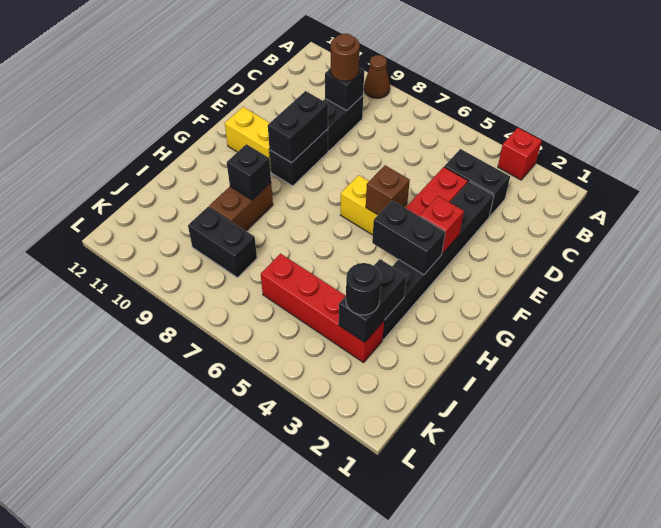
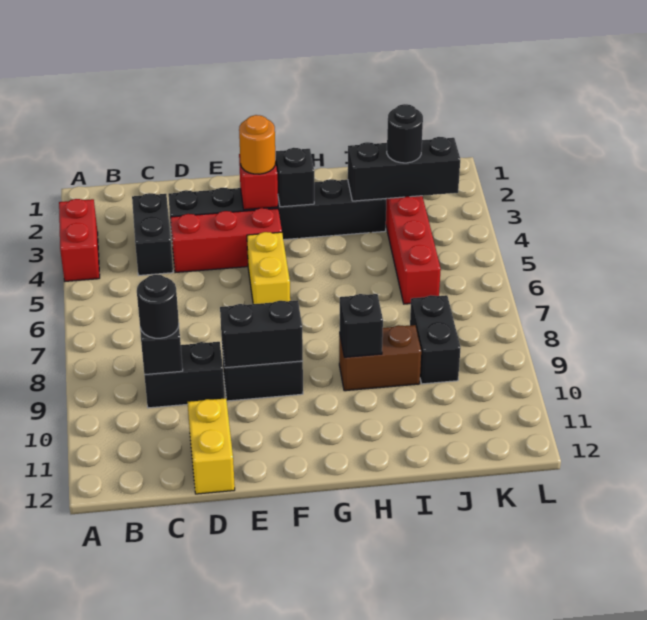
red 1x1 brick [498,128,542,180] -> red 1x2 brick [59,199,100,281]
brown 1x1 cone [364,55,390,98] -> none
brown 1x1 round brick [331,33,360,81] -> black 1x1 round brick [137,274,179,338]
none -> orange 1x1 round brick [239,115,276,174]
brown 1x1 brick [366,165,410,215] -> none
yellow 1x2 brick [225,107,271,172] -> yellow 1x2 brick moved to [188,398,235,494]
black 1x2 brick [372,200,445,275] -> black 1x1 brick [276,148,314,207]
black 1x2 brick [339,259,406,342] -> black 1x3 brick [348,137,460,201]

